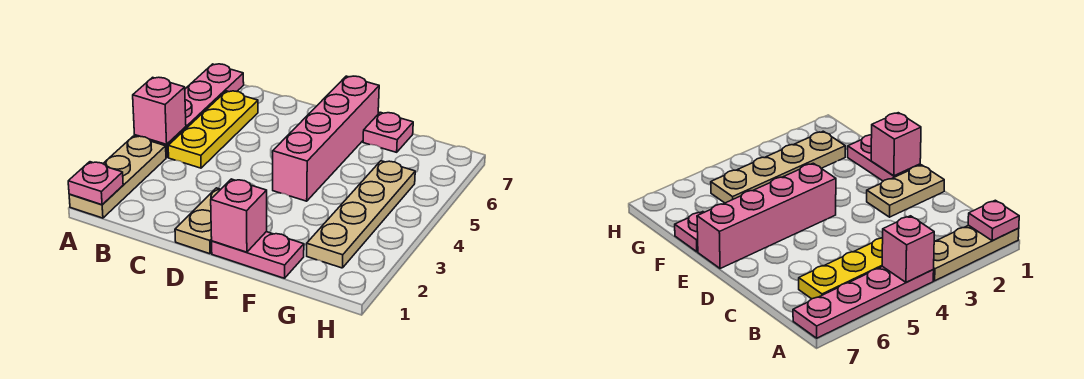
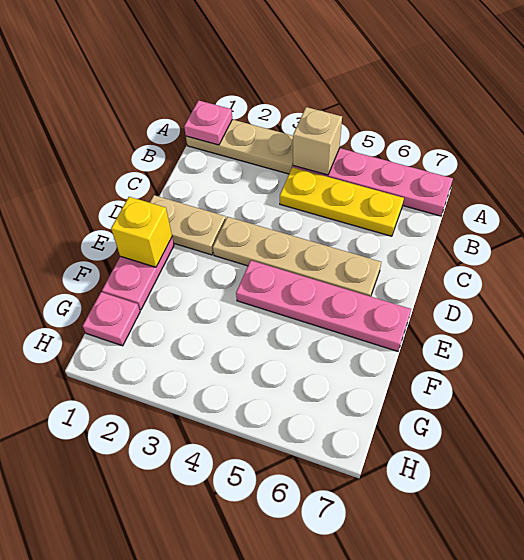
pink 1x1 brick [133,77,186,144] -> tan 1x1 brick [293,107,342,175]
pink 1x1 brick [211,179,267,252] -> yellow 1x1 brick [111,197,172,267]
pink 1x4 brick [273,76,379,201] -> pink 1x4 plate [236,261,411,351]
pink 1x1 plate [363,112,413,152] -> pink 1x1 plate moved to [83,292,140,346]
tan 1x4 plate [307,161,415,268] -> tan 1x4 plate moved to [213,217,381,297]

